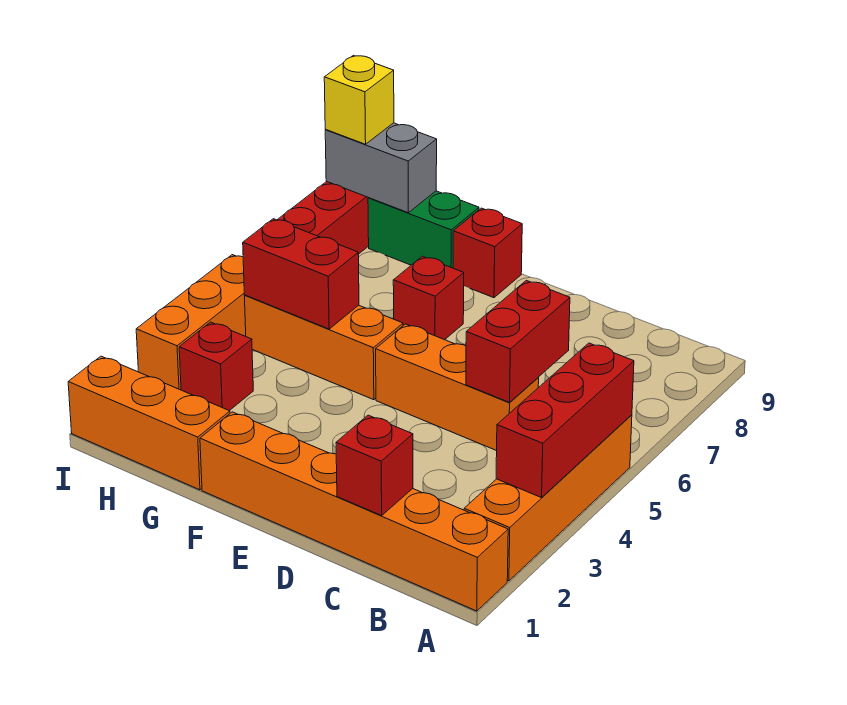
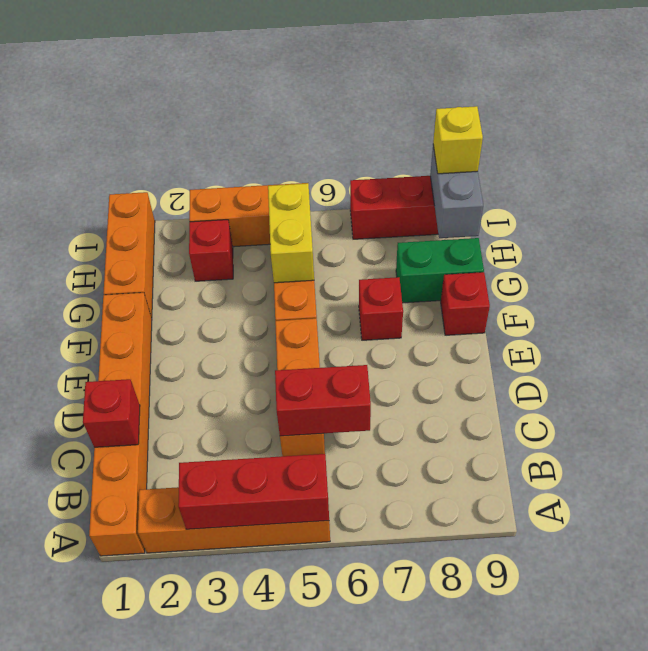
red 1x2 brick [243,219,359,329] -> yellow 1x2 brick [268,183,314,283]
green 1x2 brick [368,191,479,268] -> green 1x2 brick turned to [396,238,484,303]

